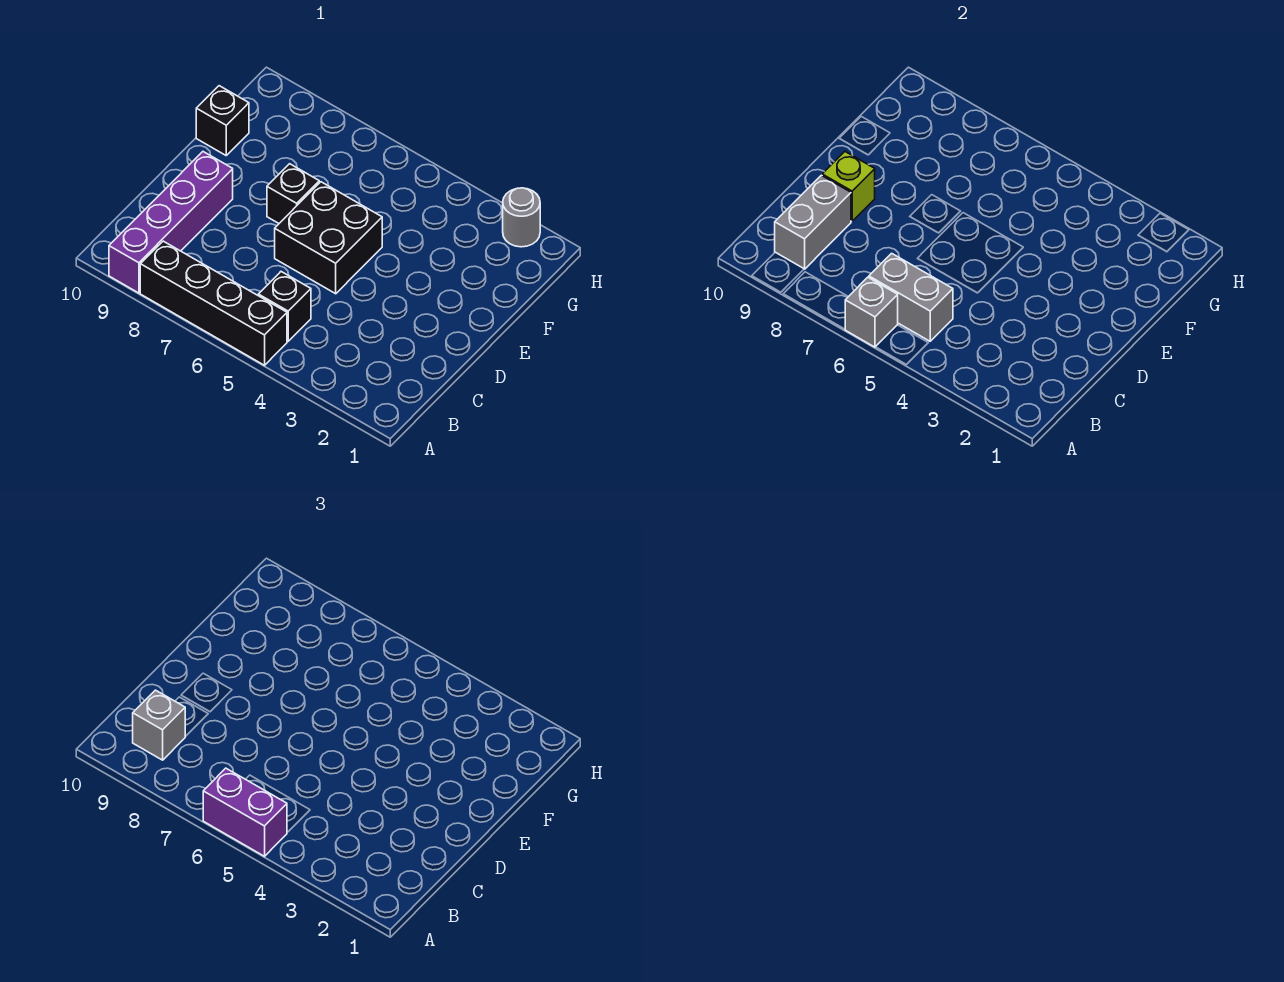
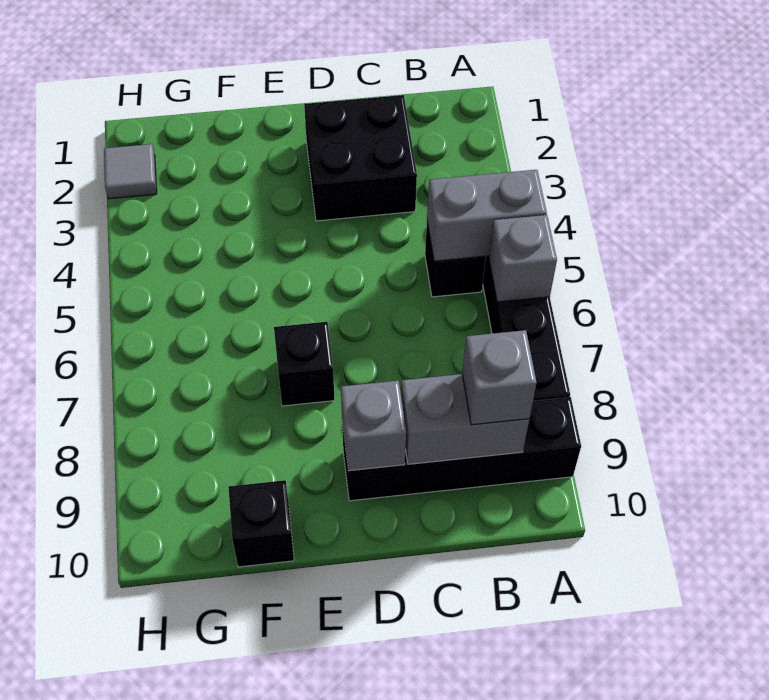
purple 1x2 brick [203,768,287,856] -> none
purple 1x4 brick [109,152,233,293] -> black 1x4 brick [342,397,581,501]
grey 1x2 brick [869,253,953,341] -> grey 1x2 brick turned to [427,170,547,261]
black 2x2 brick [275,182,382,294] -> black 2x2 brick moved to [304,95,417,221]
lime 1x1 brick [822,152,875,221] -> grey 1x1 brick [341,381,406,471]
grey 1x1 round brick [503,188,540,247] -> grey 1x1 tile [104,144,157,199]

